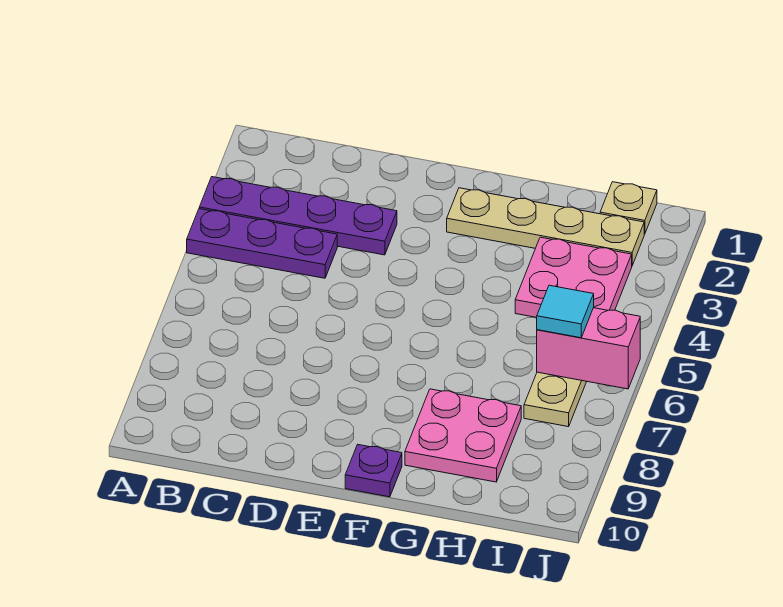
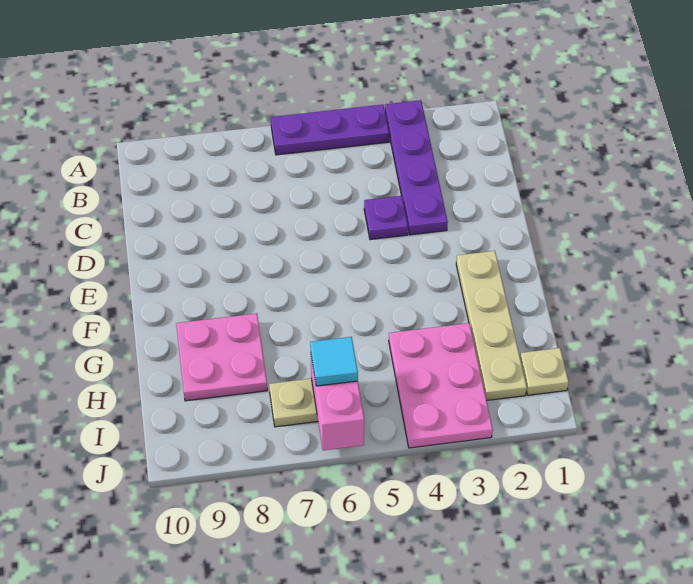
purple 1x3 plate [187,209,337,278] -> purple 1x3 plate turned to [271,105,389,155]
purple 1x1 plate [345,445,402,497] -> purple 1x1 plate moved to [364,196,408,240]
pink 2x2 plate [515,237,632,317] -> pink 2x3 plate [389,323,493,448]

